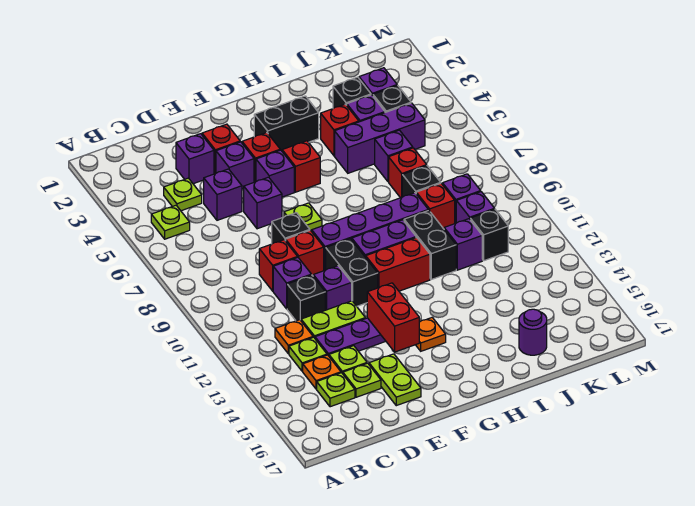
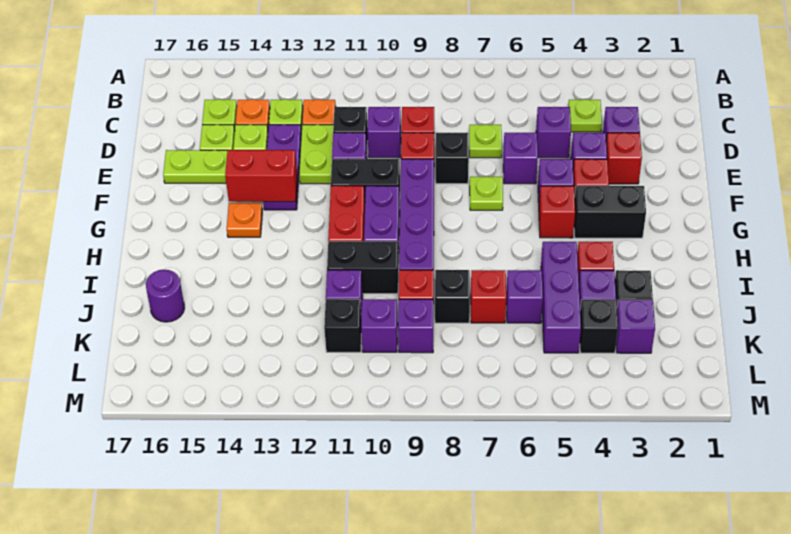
lime 1x1 plate [151,205,190,239] -> lime 1x1 plate moved to [469,125,502,158]
black 1x2 brick [254,96,319,151] -> black 1x2 brick turned to [574,186,646,238]

